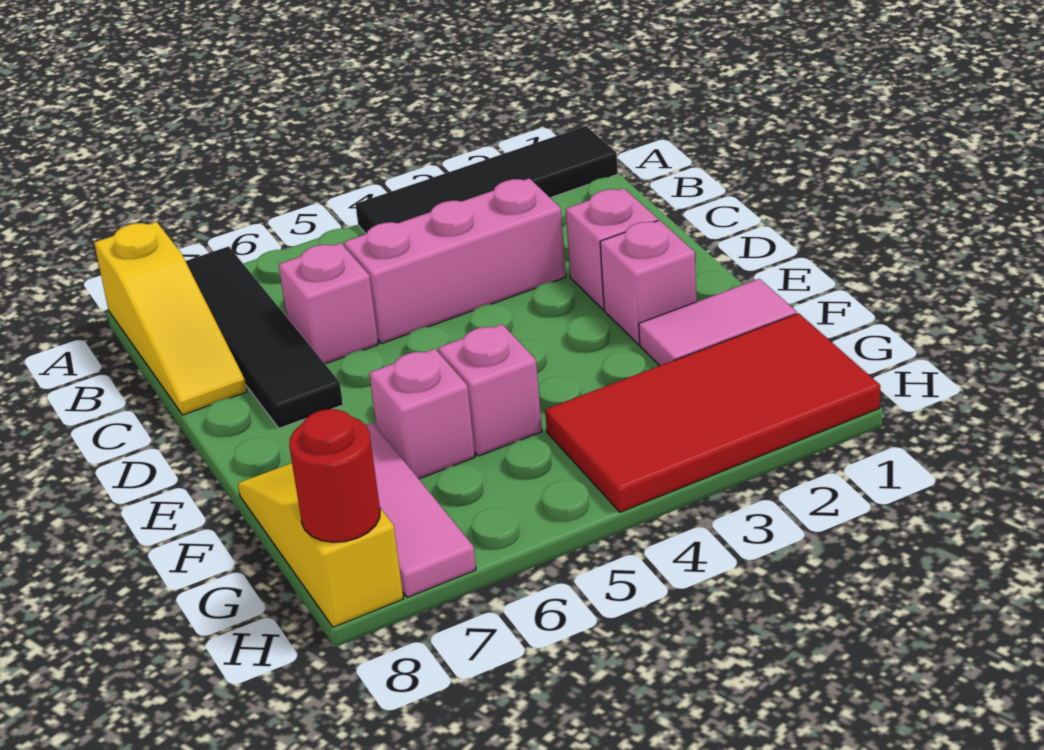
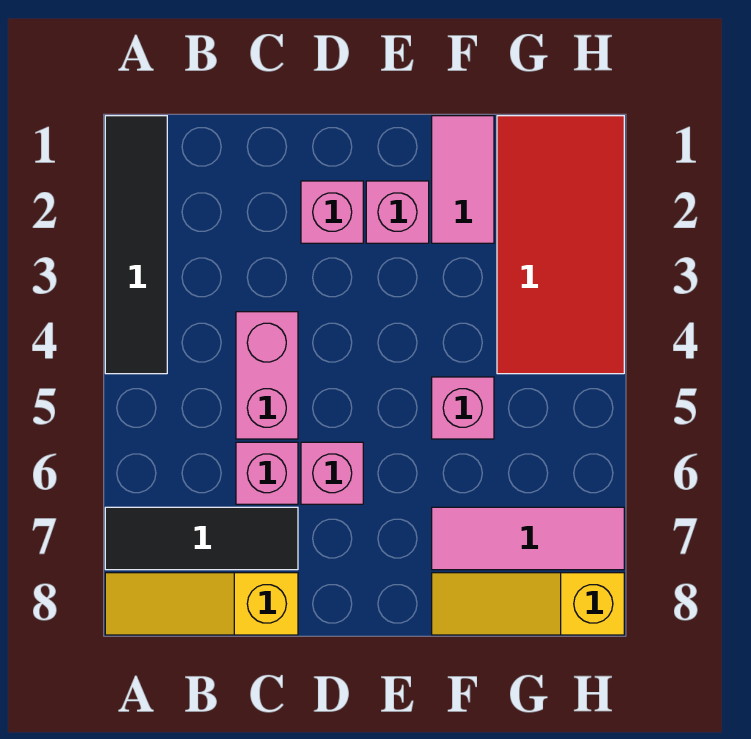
black 1x4 tile [186,246,343,428] -> black 1x3 tile [105,507,298,570]
yellow 1x3 slope [94,222,247,415] -> yellow 1x3 slope turned to [105,573,298,635]
pink 1x3 brick [344,178,566,343] -> pink 1x2 brick [236,312,298,439]
pink 1x1 brick [369,349,475,479] -> pink 1x1 brick moved to [301,442,363,504]
red 1x1 round brick [289,409,380,542] -> none

